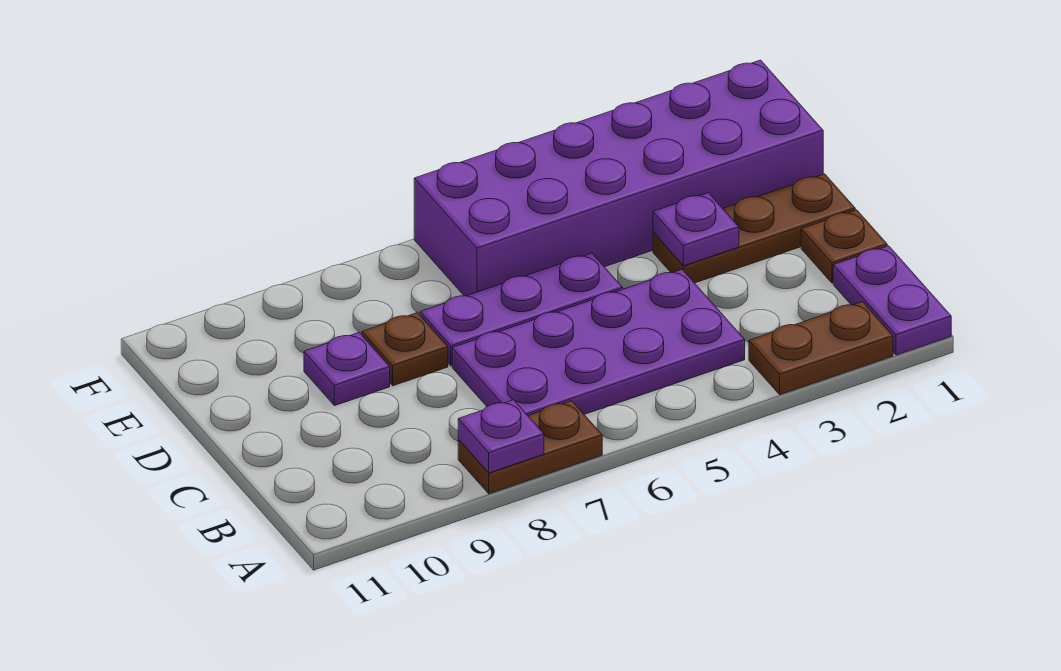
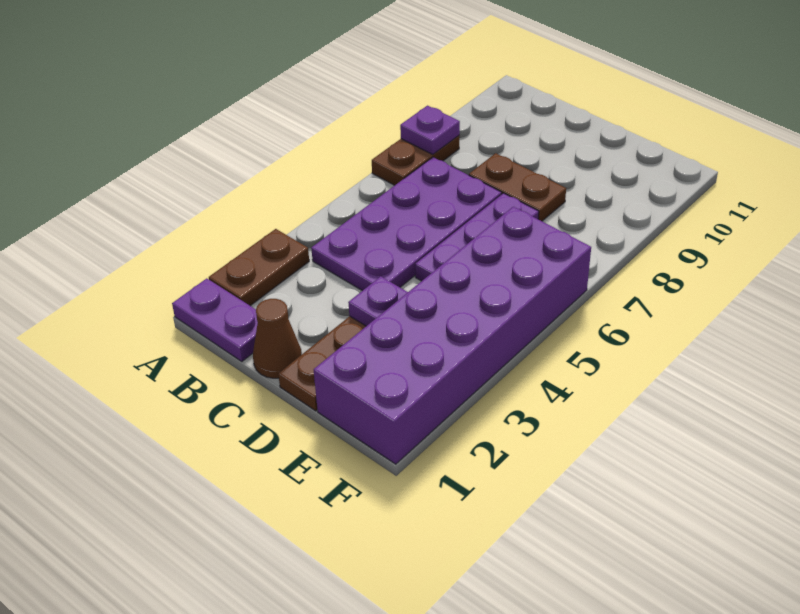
brown 1x1 plate [801,210,887,283] -> brown 1x1 cone [253,299,302,378]
brown 1x1 plate [362,313,448,386] -> brown 1x2 plate [469,153,566,221]
purple 1x1 plate [304,333,390,406] -> none

